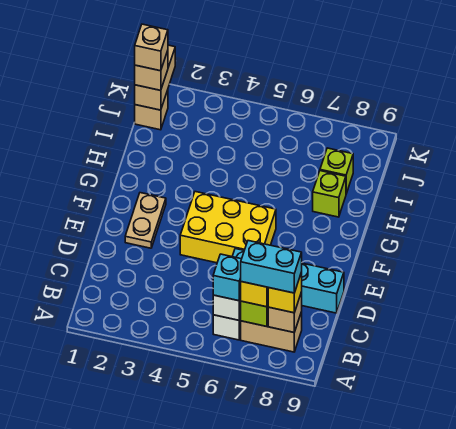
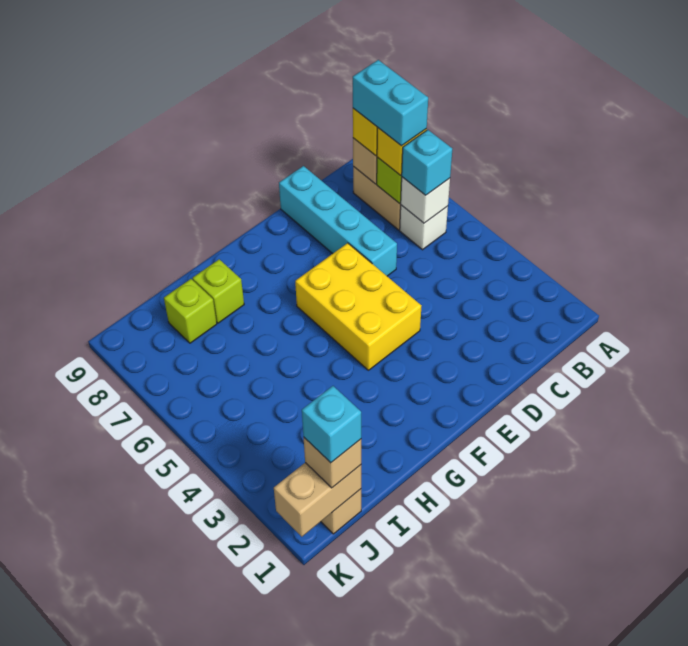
tan 1x2 plate [125,193,166,248] -> none
tan 1x1 brick [135,24,168,71] -> cyan 1x1 brick [302,386,361,463]

